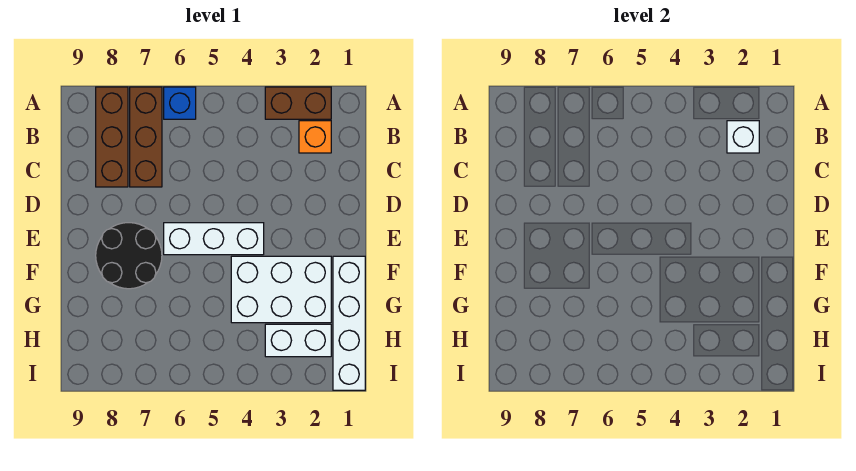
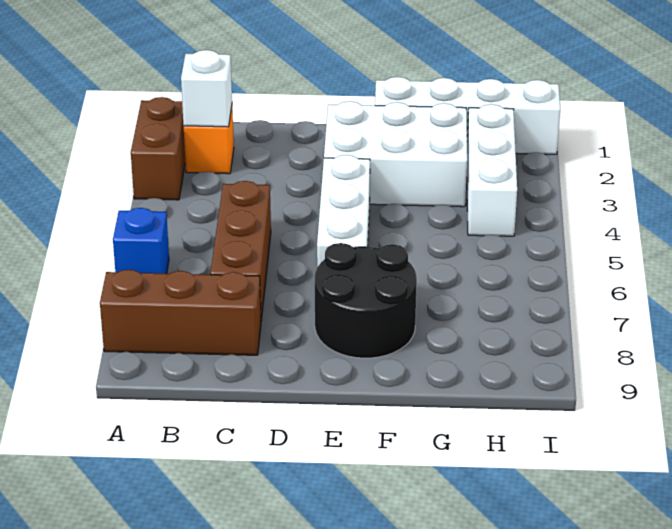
brown 1x3 brick [130,87,162,187] -> brown 1x3 brick turned to [210,181,271,320]
white 2x3 brick [231,256,331,323] -> white 2x3 brick turned to [324,101,467,207]
white 1x2 brick [265,324,331,357] -> white 1x3 brick [467,104,517,236]

